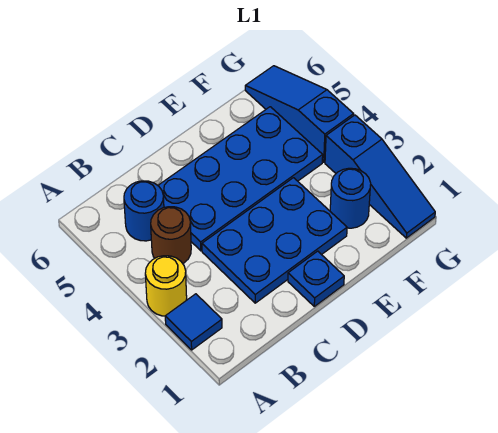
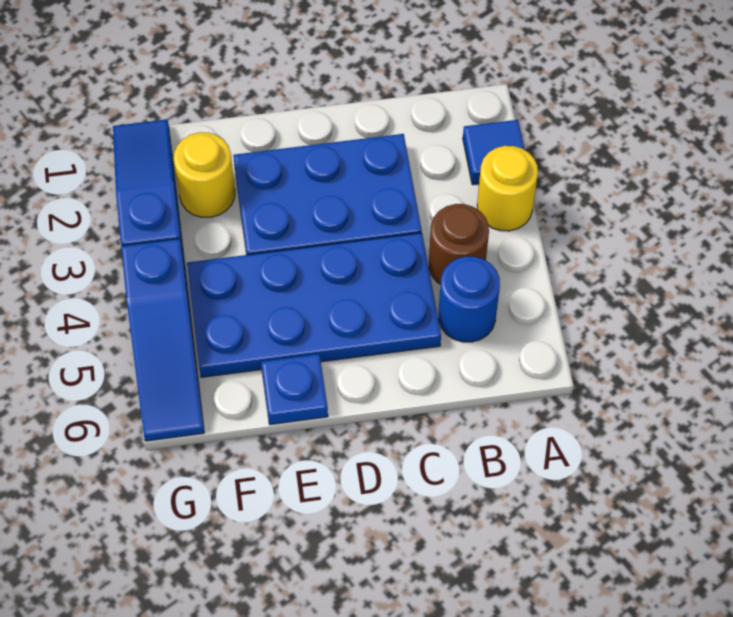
blue 1x1 plate [288,251,344,306] -> blue 1x1 plate moved to [261,354,328,425]
blue 1x1 round brick [330,168,371,228] -> yellow 1x1 round brick [174,132,235,217]

